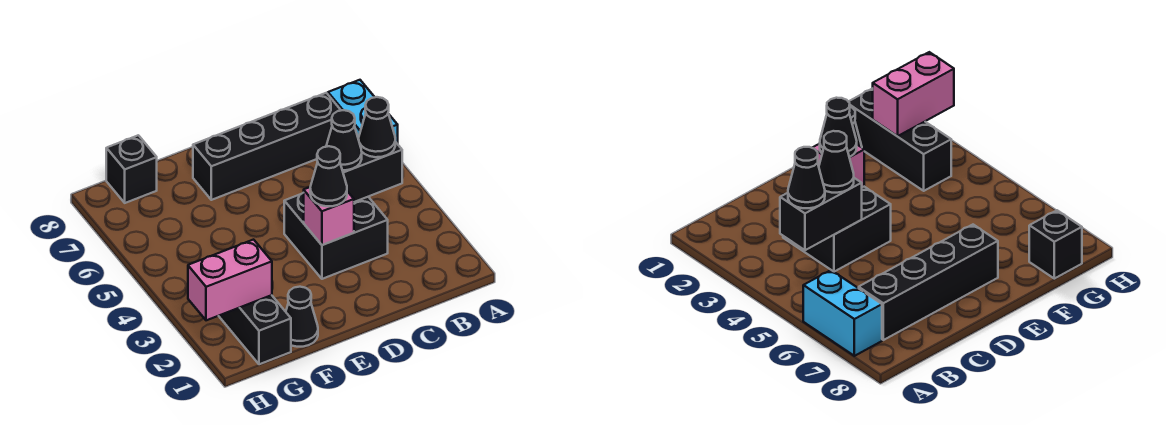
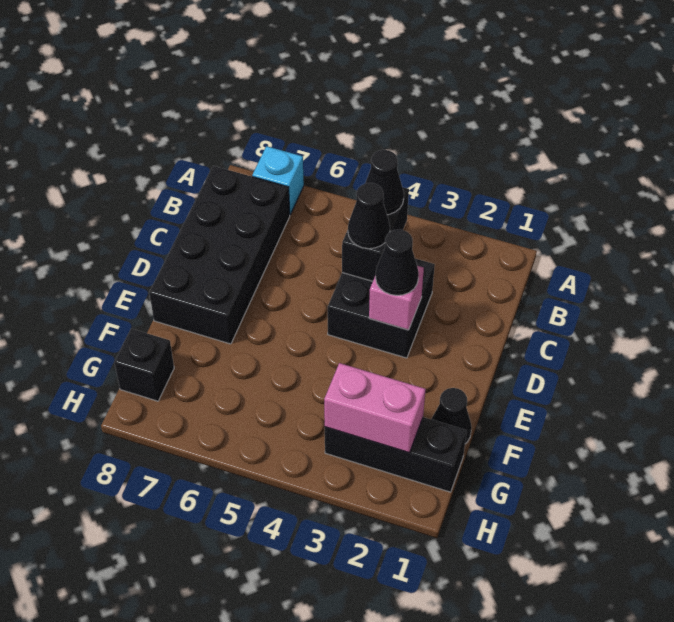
cyan 1x2 brick [328,80,398,144] -> cyan 1x1 brick [252,146,304,215]
black 1x4 brick [193,93,341,200] -> black 2x4 brick [149,166,290,344]
pink 1x2 brick [188,240,272,320] -> pink 1x2 brick turned to [324,363,425,453]

